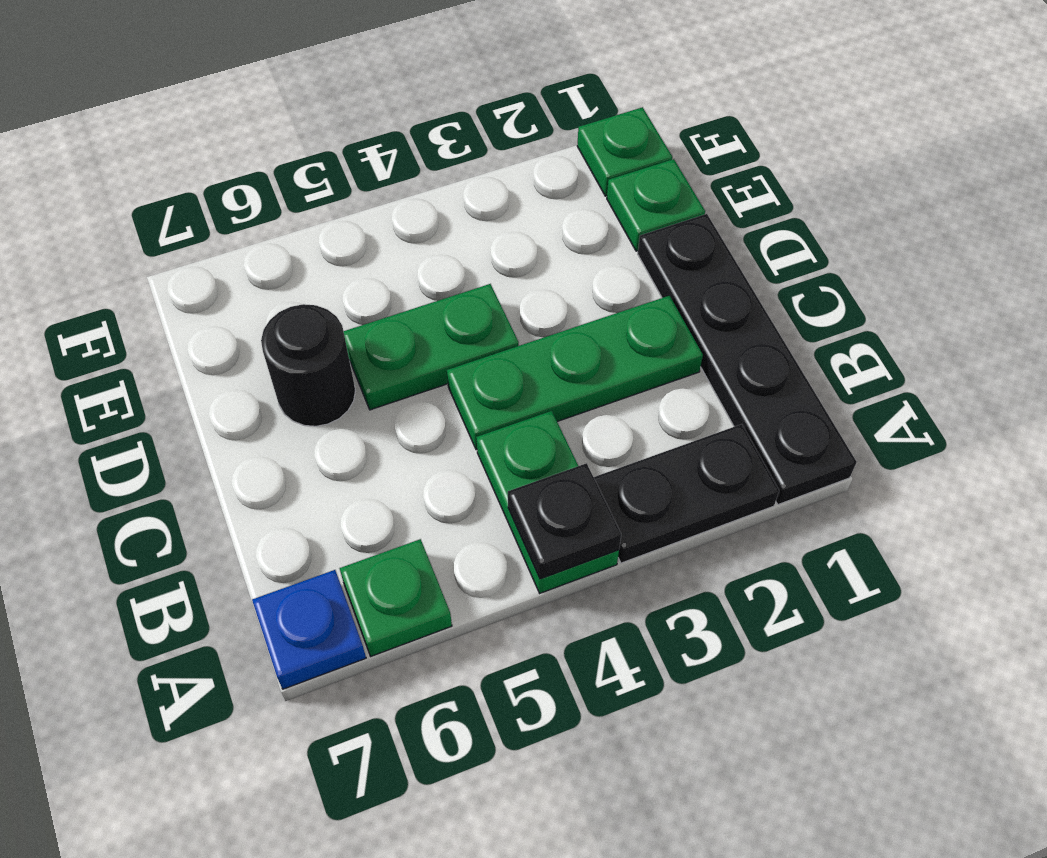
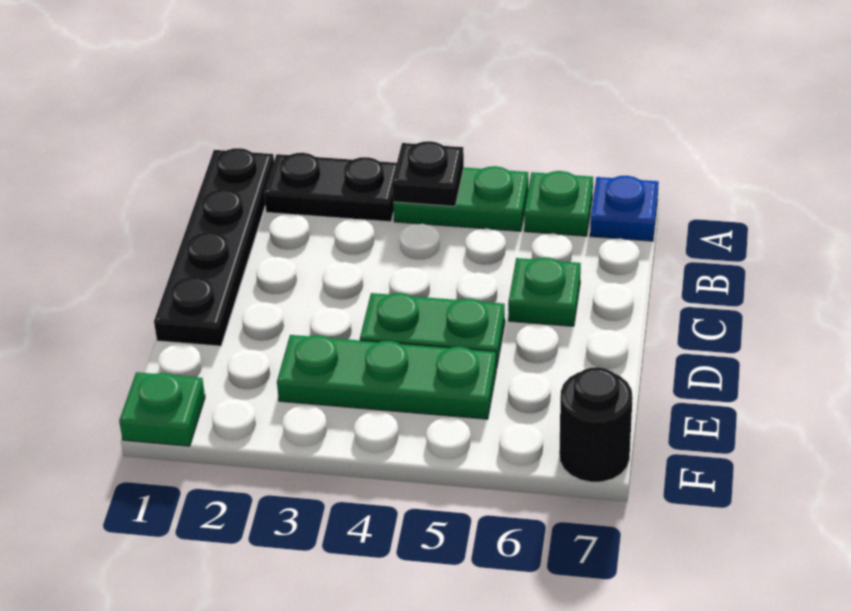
green 1x2 plate [476,411,619,593] -> green 1x2 plate turned to [393,166,528,231]
green 1x3 plate [447,296,703,450] -> green 1x3 plate moved to [277,335,496,419]
black 1x1 round brick [261,304,355,426] -> black 1x1 round brick moved to [559,367,633,482]
green 1x1 plate [607,159,705,251] -> green 1x1 plate moved to [508,258,581,326]

